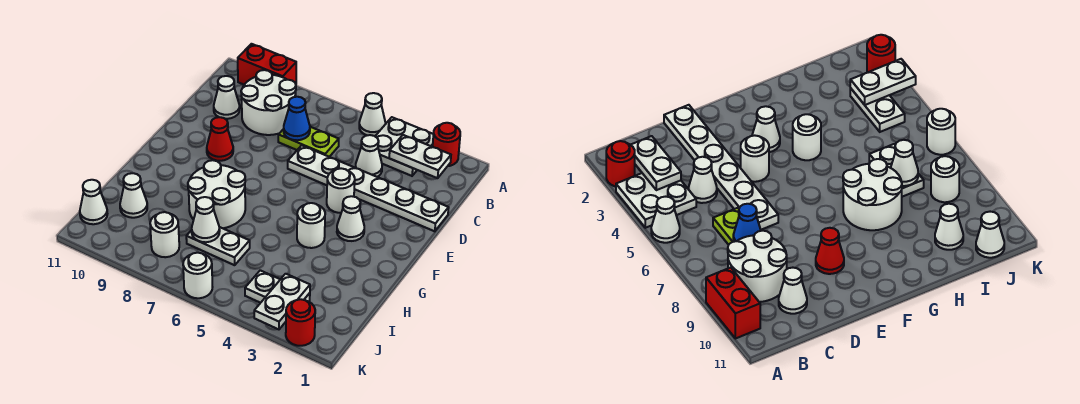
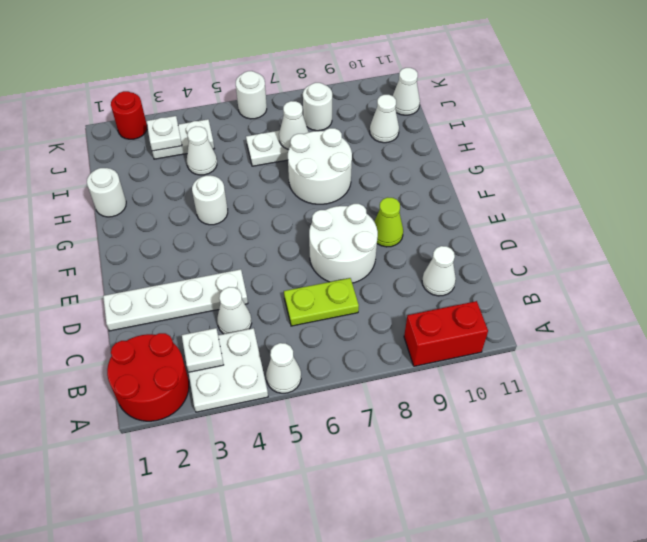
red 1x1 round brick [433,123,460,166] -> red 2x2 round brick [107,333,189,421]
white 1x2 plate [389,135,451,178] -> white 1x1 plate [182,328,224,372]
white 2x2 round brick [241,70,296,135] -> white 2x2 round brick moved to [309,204,378,283]
blue 1x1 cone [284,97,310,140] -> none
white 1x6 plate [288,145,449,231] -> white 1x4 plate [103,269,248,331]
white 1x1 round brick [327,168,355,213] -> white 1x1 round brick moved to [87,168,126,217]
red 1x1 cone [207,117,233,161] -> lime 1x1 cone [374,197,403,247]
white 1x1 cone [337,196,364,241] -> white 1x1 cone moved to [187,127,217,175]
white 1x2 plate [254,274,310,329] -> white 1x1 plate [147,116,182,151]

